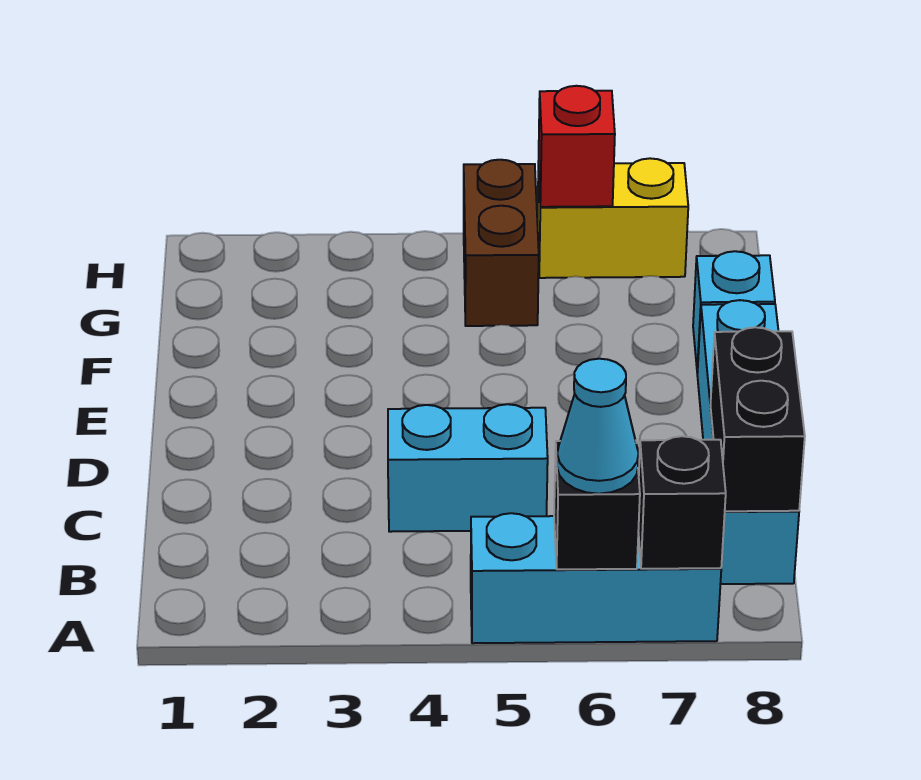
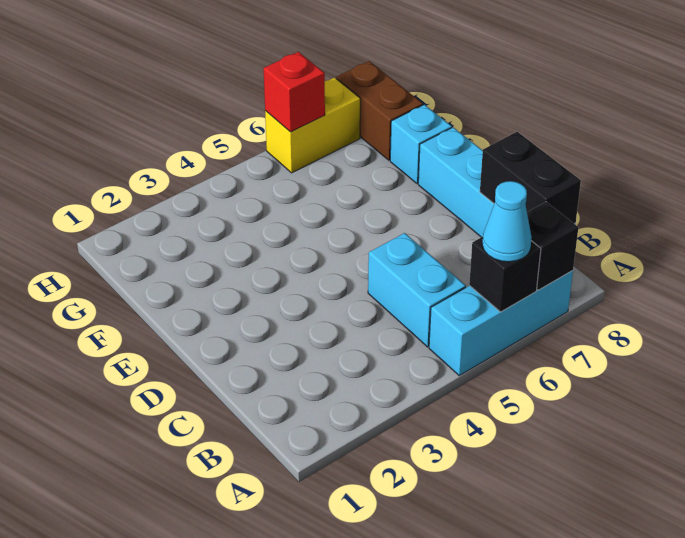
cyan 1x2 brick [388,404,548,532] -> cyan 1x2 brick turned to [368,233,466,347]
brown 1x2 brick [464,160,539,326] -> brown 1x2 brick moved to [336,61,423,160]

